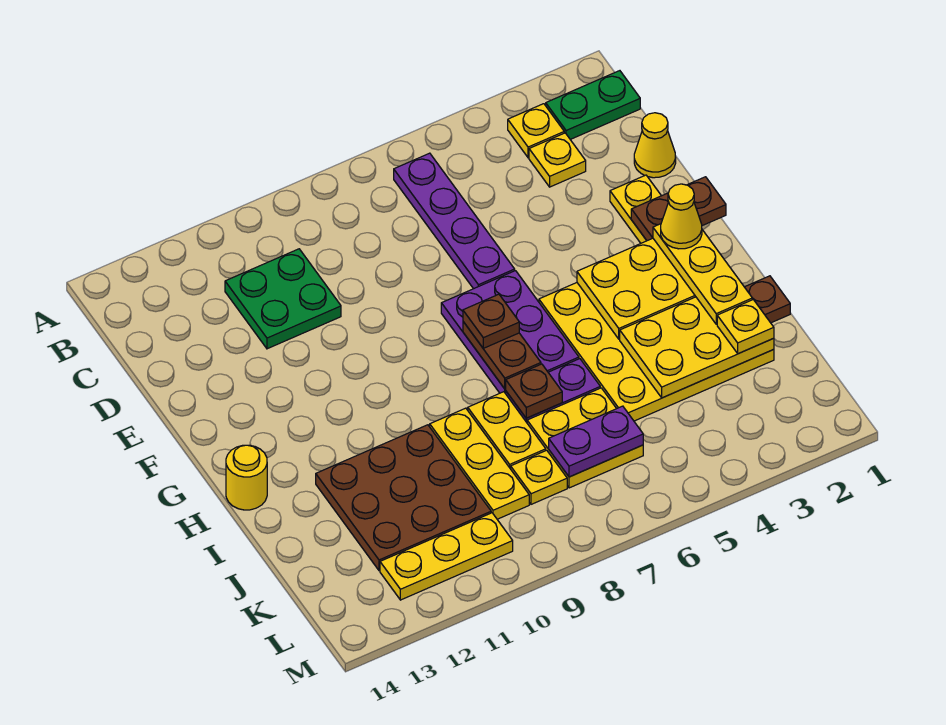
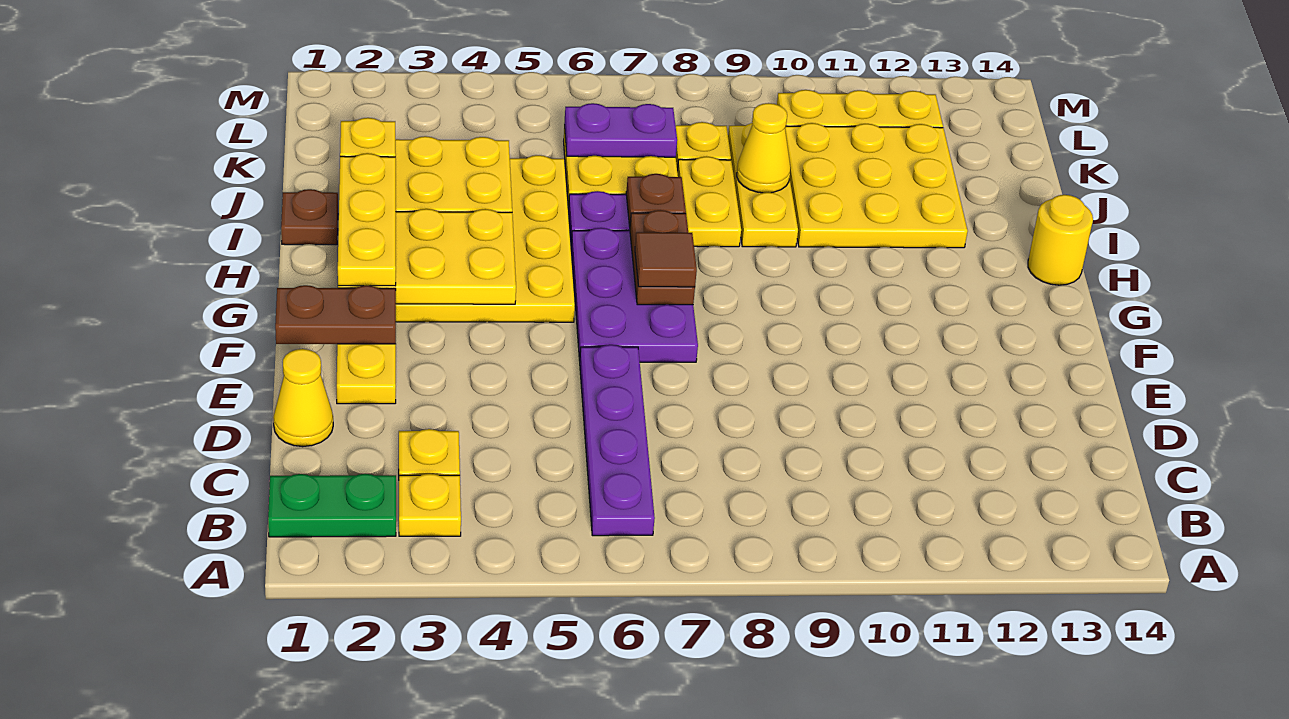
green 2x2 plate [225,249,341,349] -> none
yellow 1x1 cone [661,184,702,249] -> yellow 1x1 cone moved to [737,103,791,193]
brown 1x1 plate [463,294,519,348] -> brown 1x1 tile [635,232,697,287]
brown 3x3 plate [316,425,491,571] -> yellow 3x3 plate [785,123,968,248]

